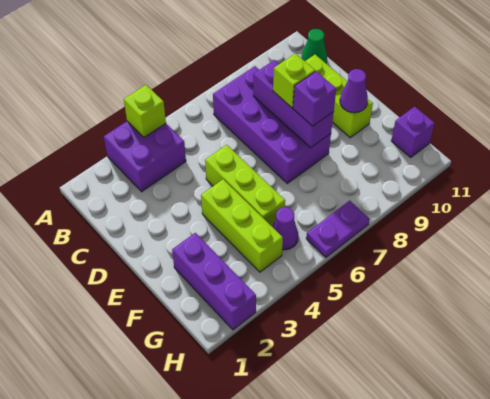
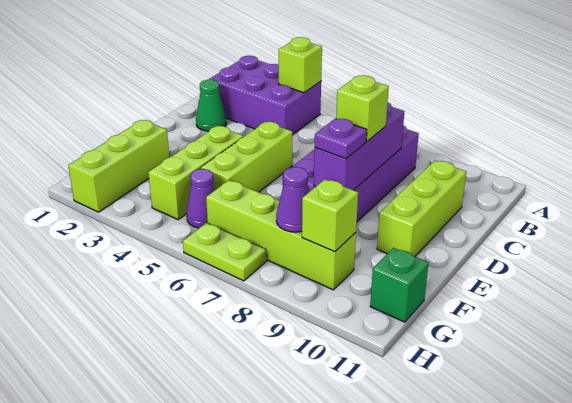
purple 2x2 brick [104,121,186,192] -> purple 2x3 brick [209,56,321,135]
green 1x1 cone [302,29,327,63] -> green 1x1 cone moved to [196,80,227,131]
purple 1x1 brick [293,71,336,126] -> purple 1x1 plate [315,119,367,159]
purple 1x1 cone [340,69,368,113] -> purple 1x1 cone moved to [276,167,309,232]
purple 1x3 brick [172,233,256,330] -> lime 1x3 brick [68,120,169,212]
none -> lime 1x4 brick [206,180,356,290]
none -> lime 1x1 brick [302,179,358,252]
purple 1x1 brick [391,107,435,157] -> green 1x1 brick [370,248,429,322]
purple 1x2 plate [306,201,370,257] -> lime 1x2 plate [183,223,267,281]

